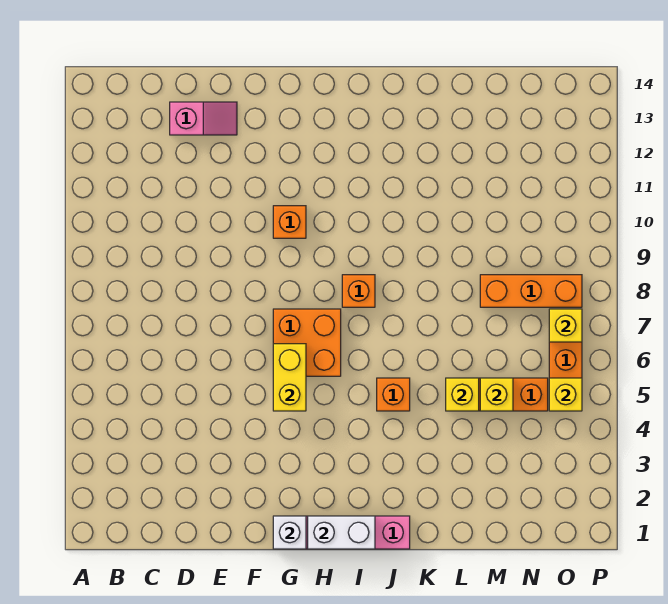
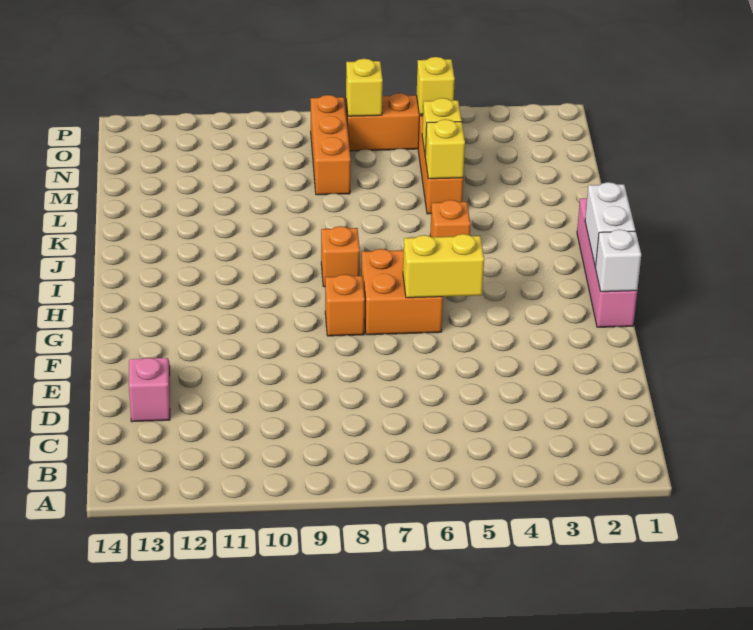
orange 1x1 brick [273,206,306,238] -> orange 1x1 brick moved to [325,274,365,336]

